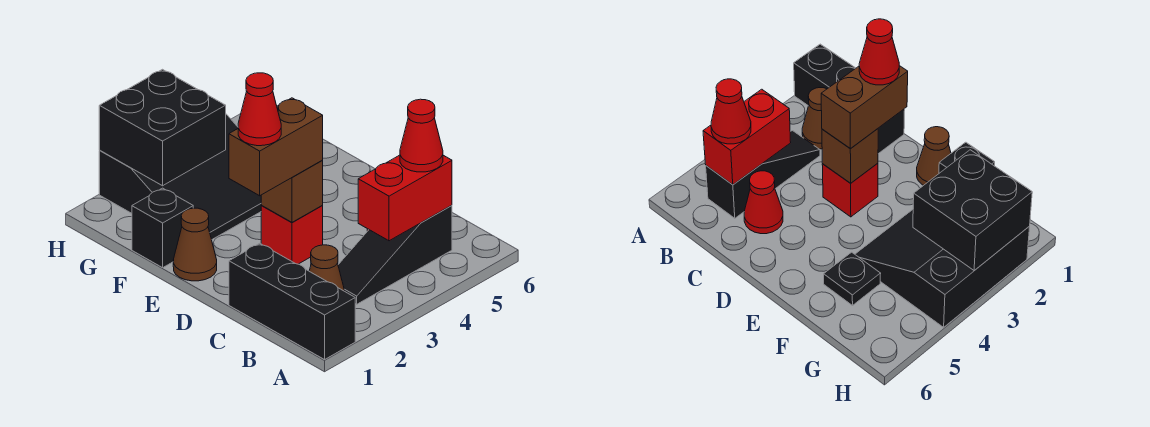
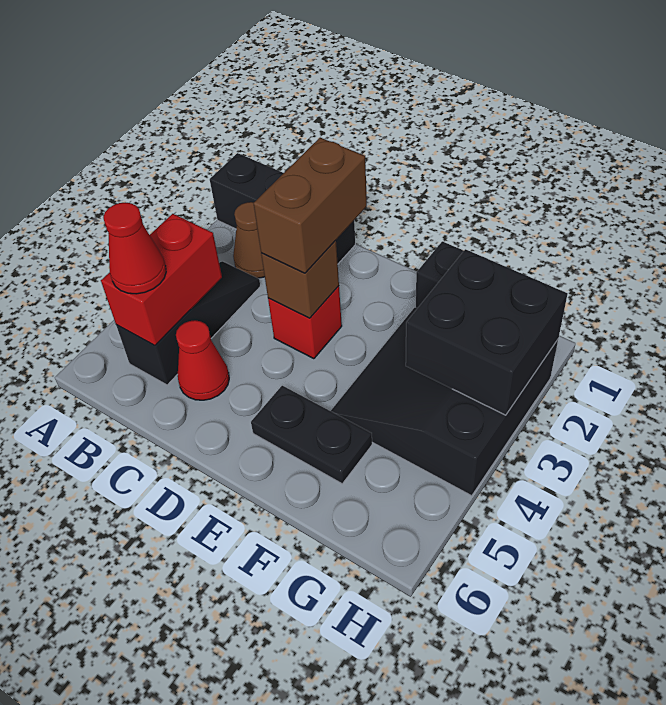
red 1x1 cone [238,73,281,146] -> none
brown 1x1 cone [173,208,217,281] -> none
black 1x1 plate [824,252,881,305] -> black 1x2 plate [251,386,372,484]

